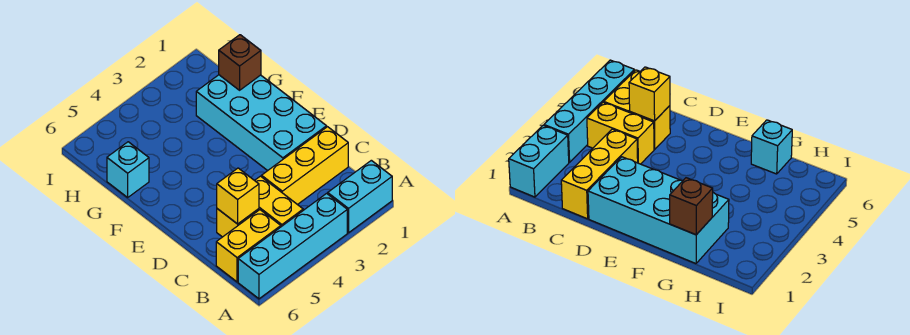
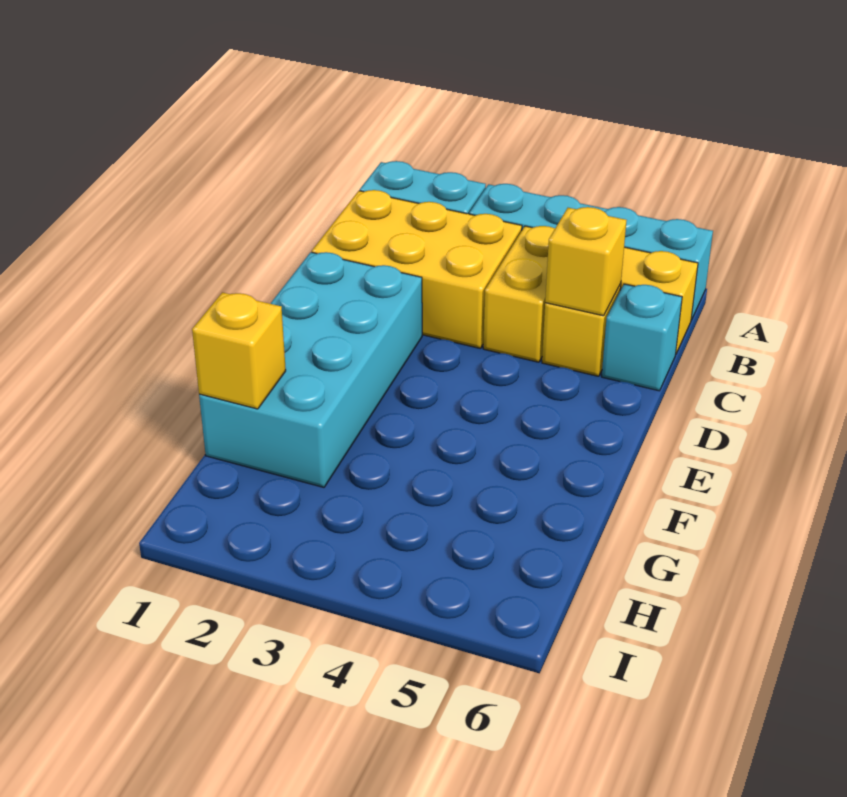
yellow 1x3 brick [262,127,348,205] -> yellow 2x3 brick [312,190,522,348]
brown 1x1 brick [219,35,261,90] -> yellow 1x1 brick [192,292,286,409]
cyan 1x1 brick [107,142,149,197] -> cyan 1x1 brick moved to [602,284,682,391]

